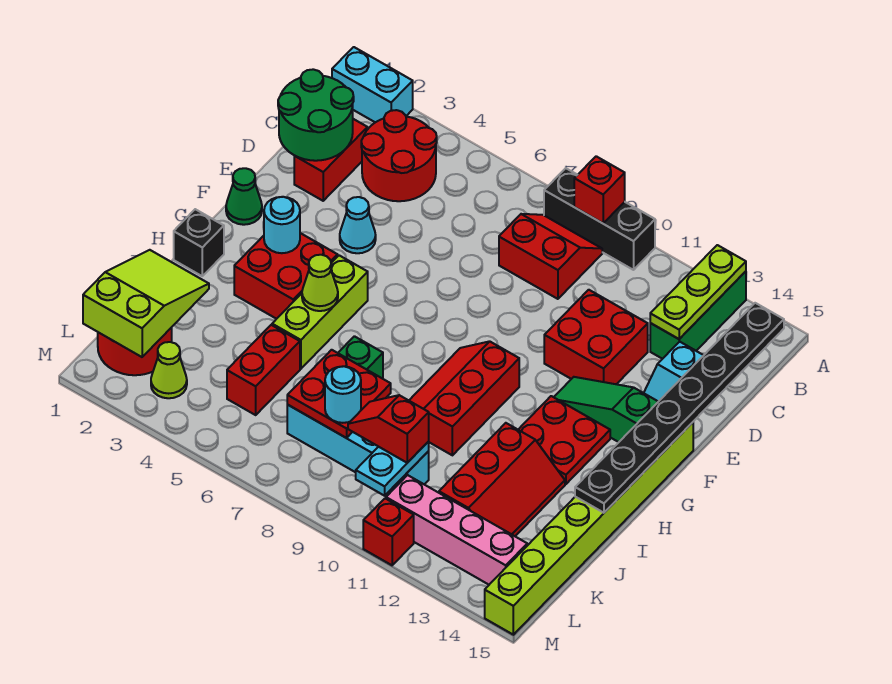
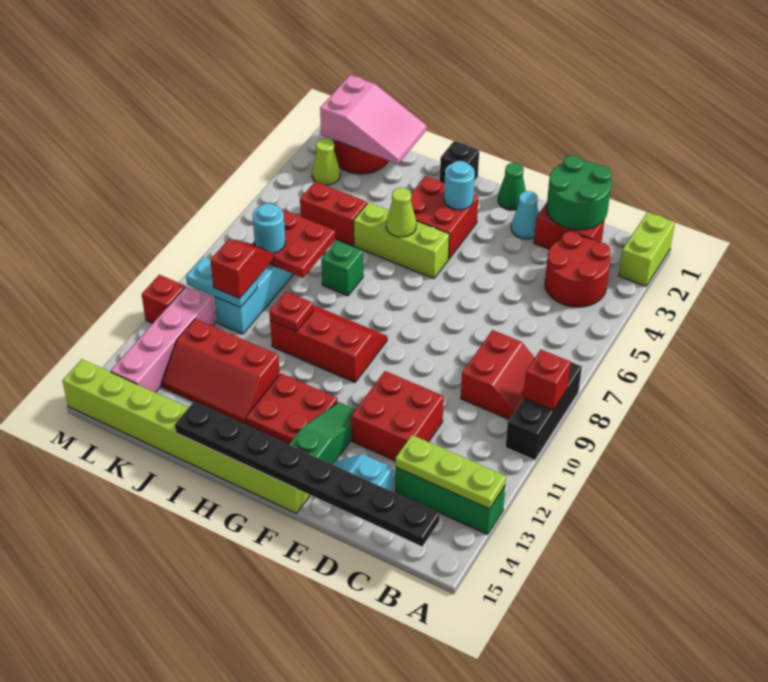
cyan 1x2 brick [332,47,413,122] -> lime 1x2 brick [619,212,675,286]
cyan 1x1 cone [340,197,376,253] -> cyan 1x1 cone moved to [511,191,539,239]
none -> red 1x1 plate [269,291,313,332]
lime 2x3 slope [83,250,209,357] -> pink 2x3 slope [320,75,427,164]

